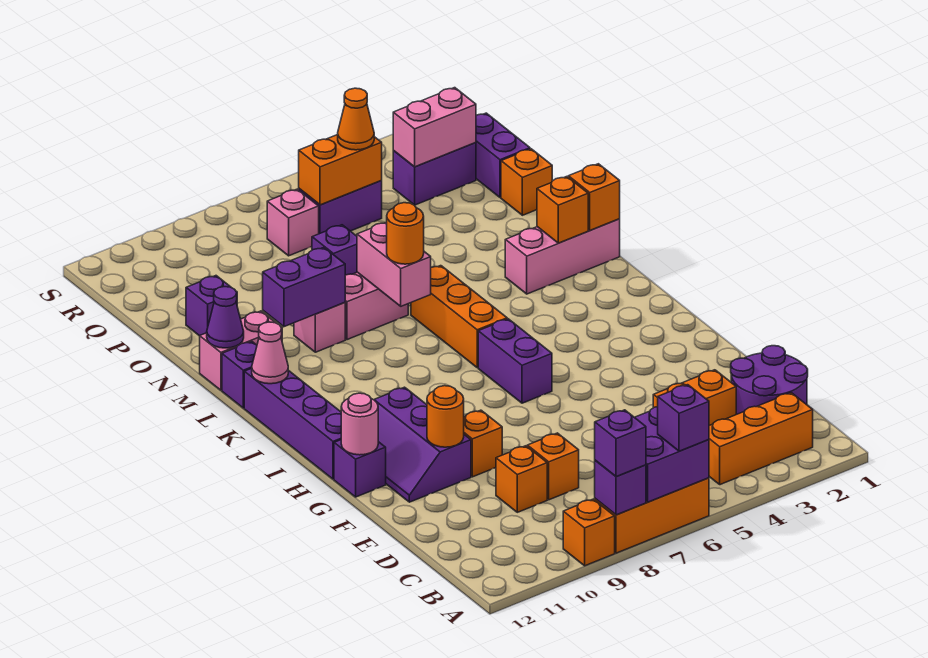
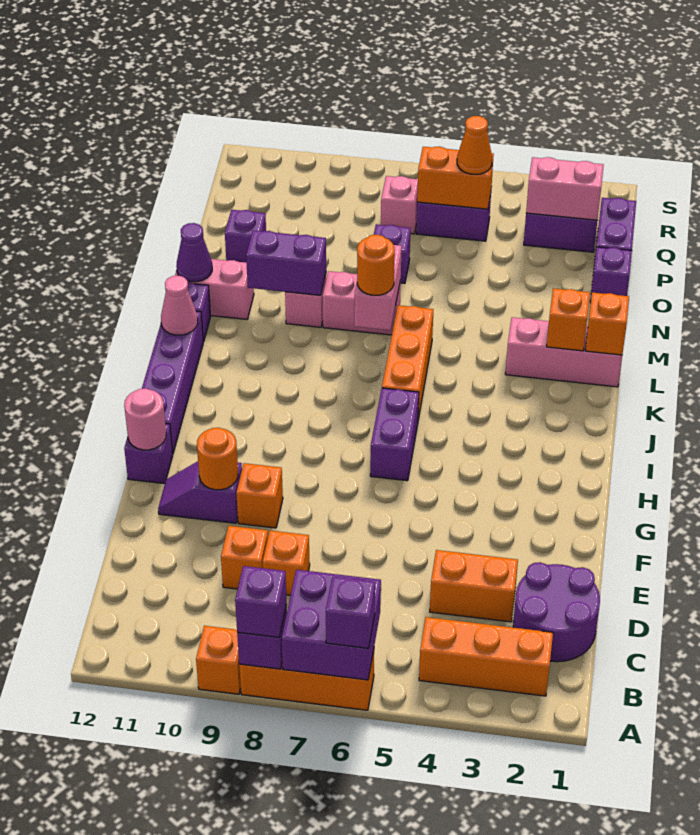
purple 2x3 slope [374,387,471,502] -> purple 1x2 slope [158,461,242,523]
orange 1x1 brick [501,149,552,215] -> purple 1x1 brick [590,247,632,303]

